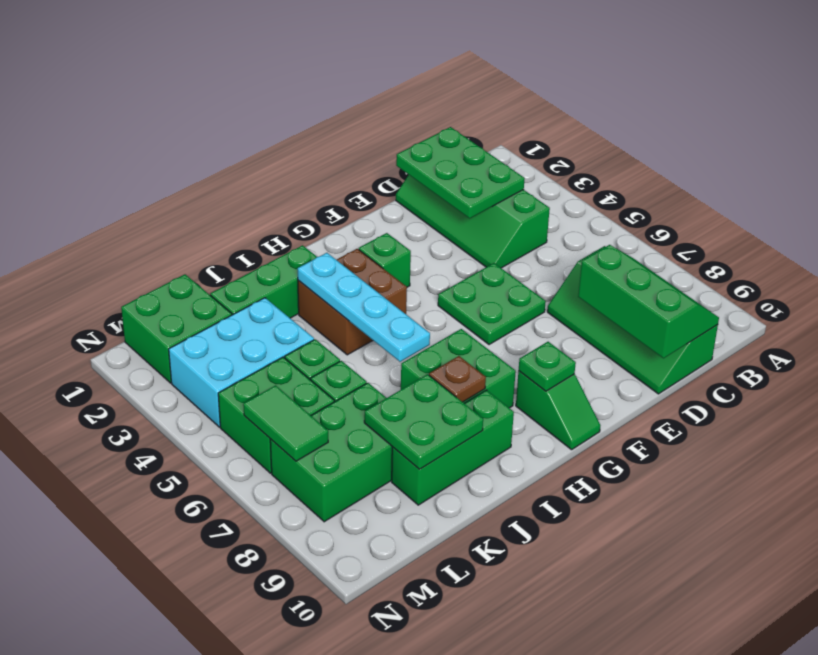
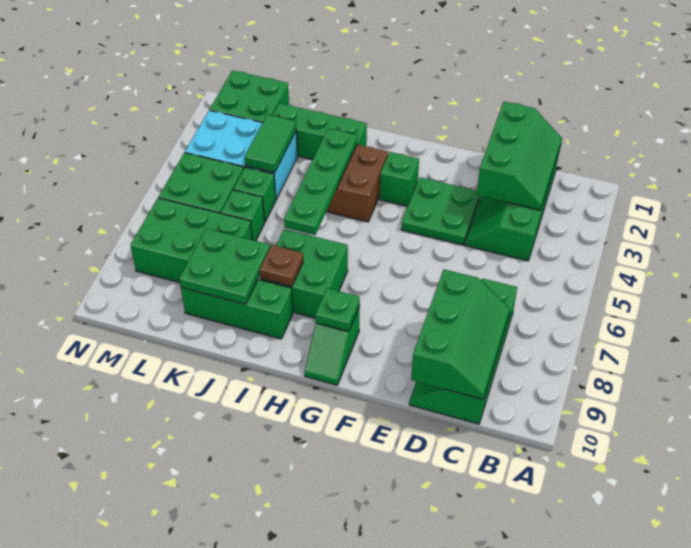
green 2x3 plate [396,127,525,218] -> green 2x3 slope [477,102,562,210]
green 2x2 plate [438,263,546,345] -> green 2x2 plate moved to [401,177,480,245]
cyan 1x4 plate [298,253,430,362] -> green 1x4 plate [284,128,357,235]
green 1x2 tile [243,385,328,461] -> green 1x2 tile moved to [245,115,296,173]

